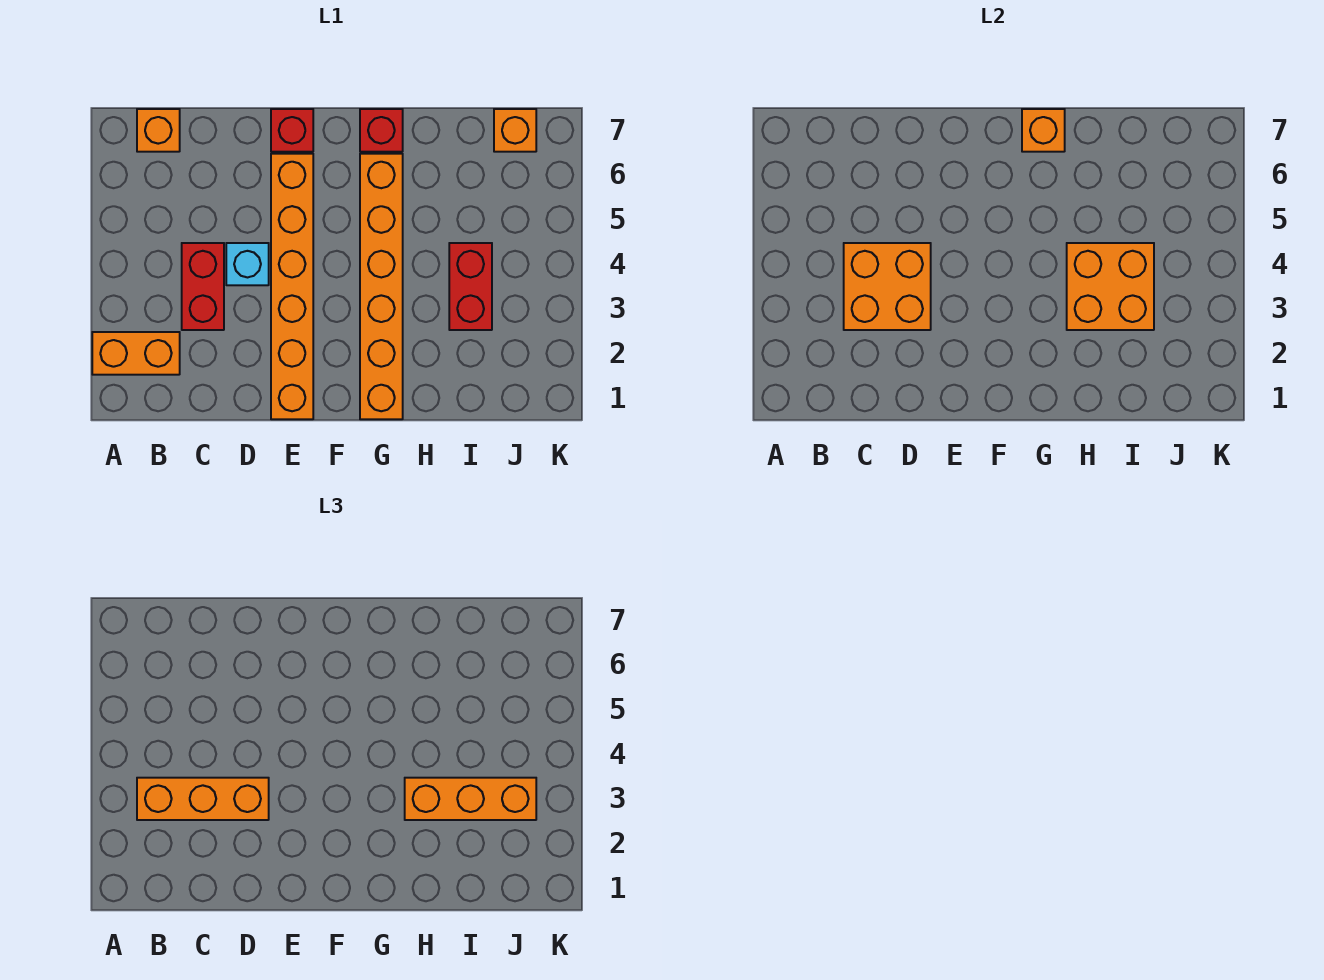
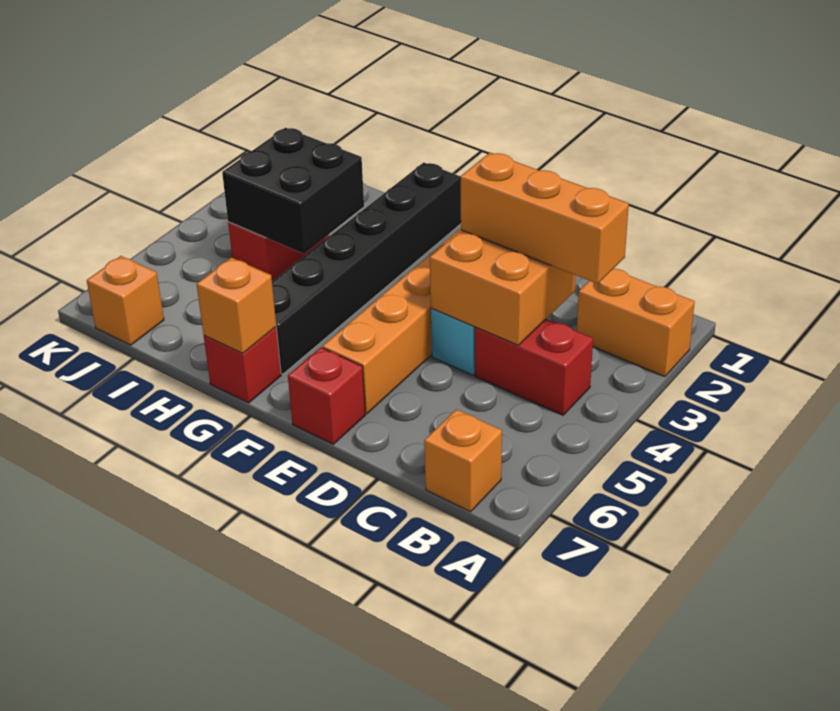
red 1x2 brick [182,243,224,330] -> red 1x2 brick turned to [475,319,593,415]
orange 1x6 brick [360,154,403,419] -> black 1x6 brick [272,162,461,374]
orange 2x2 brick [1067,243,1154,330] -> black 2x2 brick [222,128,364,254]
orange 1x3 brick [405,778,536,820] -> none

